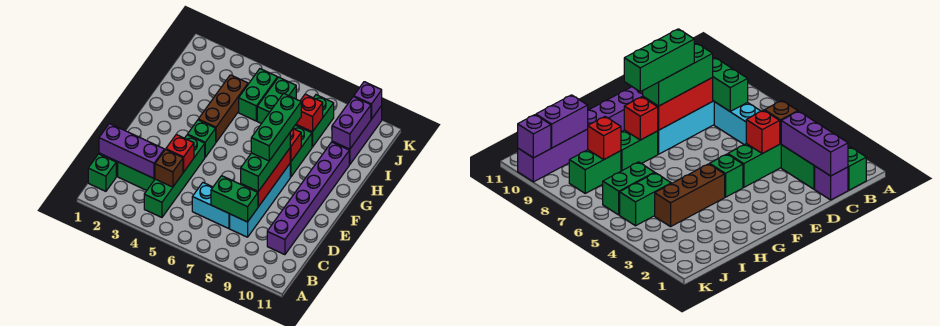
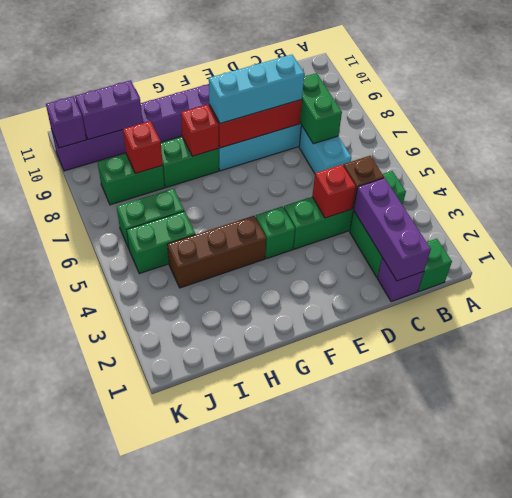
green 1x3 brick [241,133,290,191] -> cyan 1x3 brick [209,55,304,124]
green 1x3 brick [251,93,301,161] -> none

